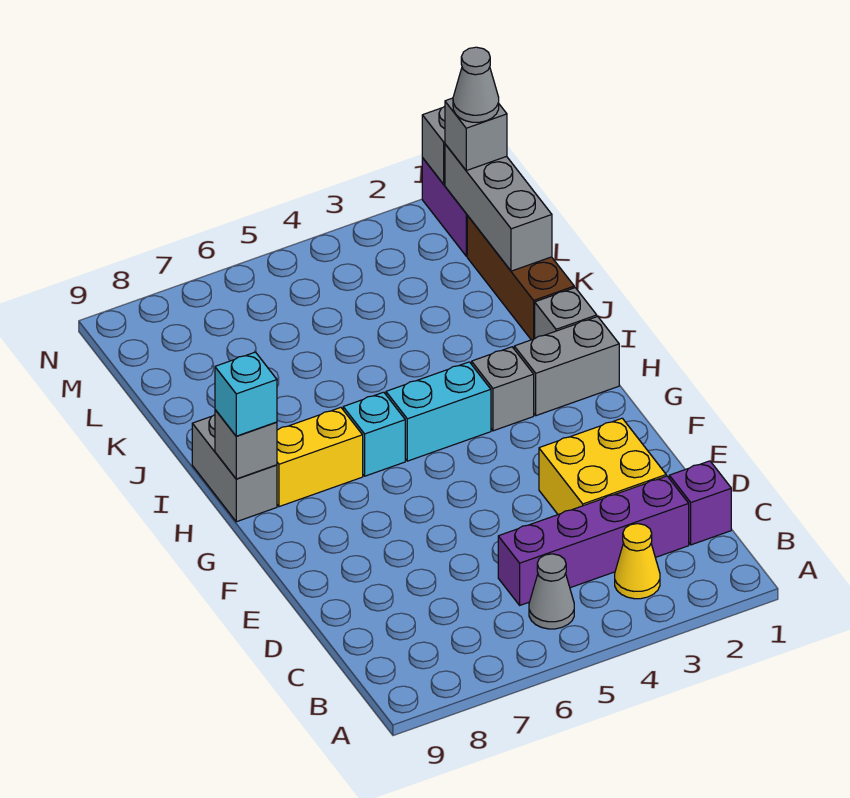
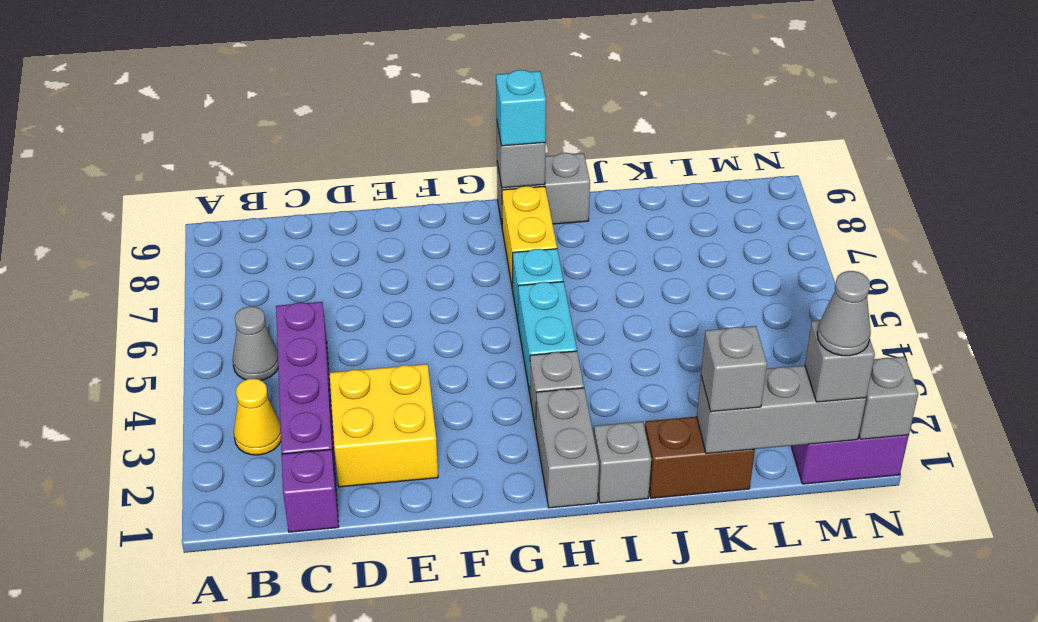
brown 1x3 brick [467,216,574,340] -> brown 1x2 brick [645,417,755,498]
none -> grey 1x1 brick [701,326,767,412]

